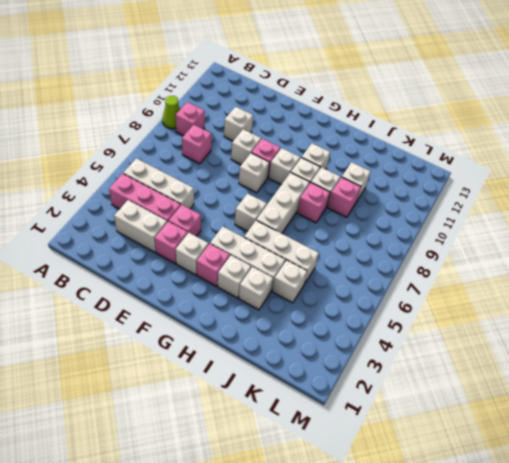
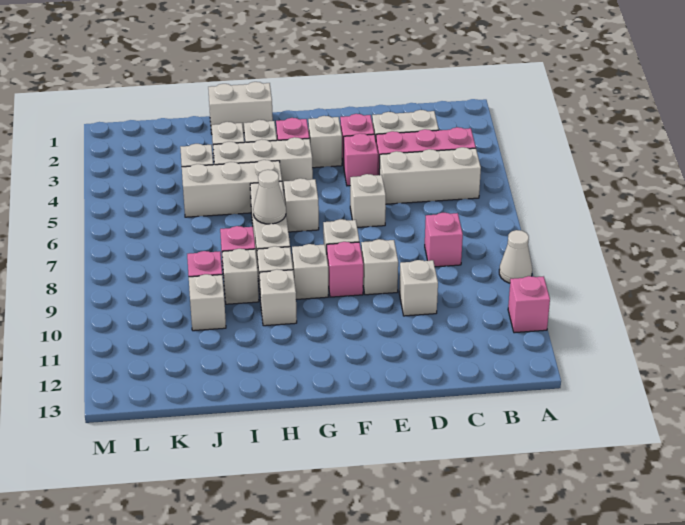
lime 1x1 cone [162,96,180,129] -> white 1x1 cone [499,230,532,283]
pink 1x1 brick [176,102,205,136] -> pink 1x1 brick moved to [508,276,550,333]
none -> white 1x1 brick [350,174,386,227]
none -> white 1x2 brick [208,82,273,134]
none -> white 1x1 cone [253,170,286,224]

